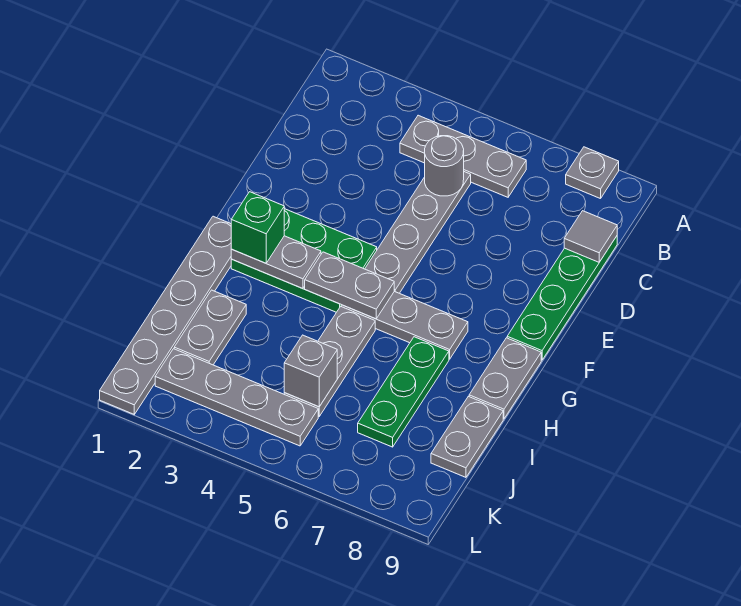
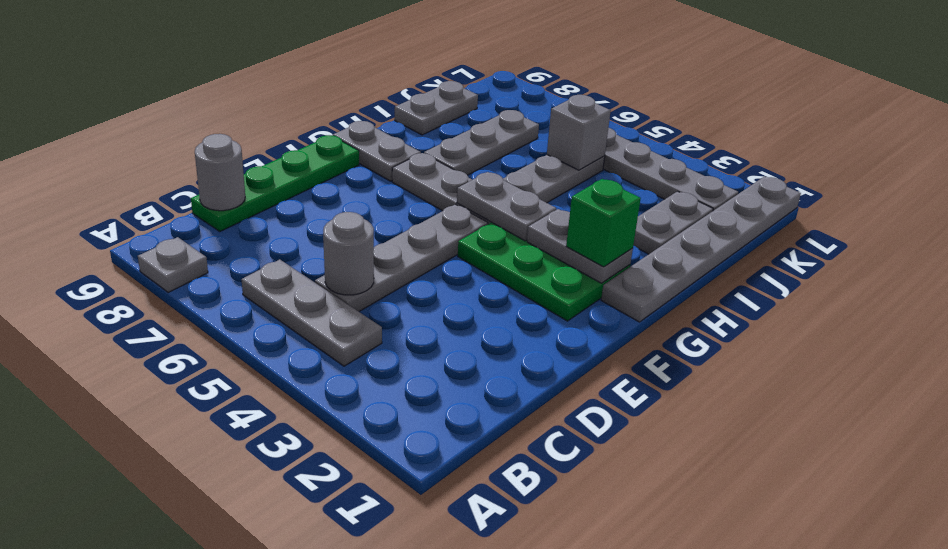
grey 1x1 tile [564,211,617,262] -> grey 1x1 round brick [195,134,245,211]
grey 1x2 plate [469,338,541,419] -> grey 1x2 plate turned to [333,121,421,181]
green 1x3 plate [358,337,449,447] -> grey 1x3 plate [424,110,539,175]

